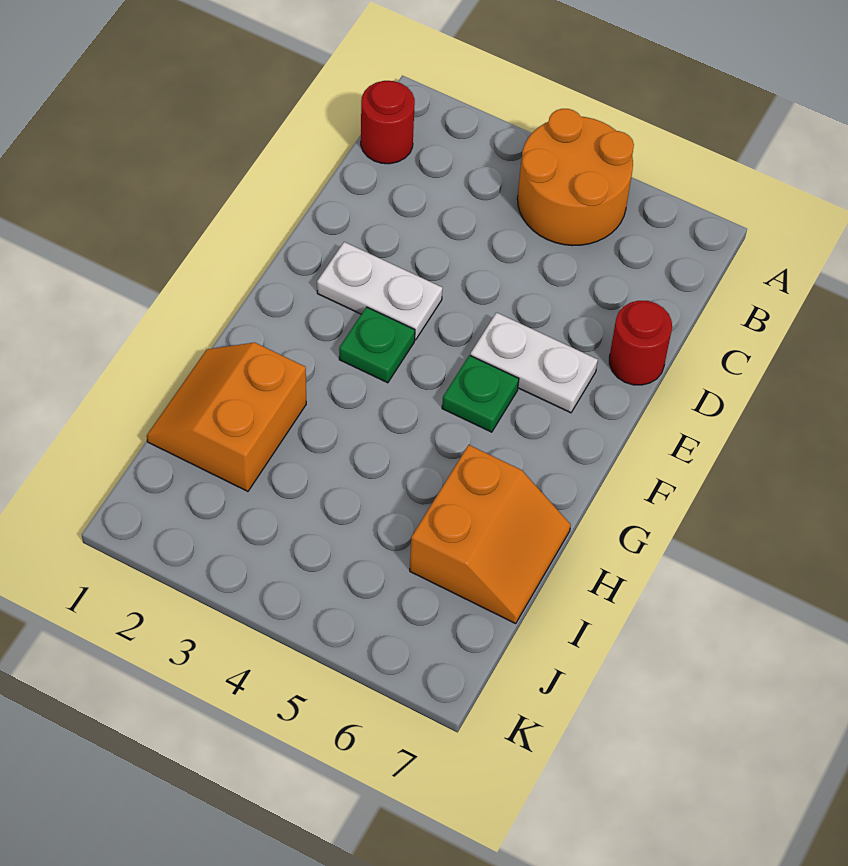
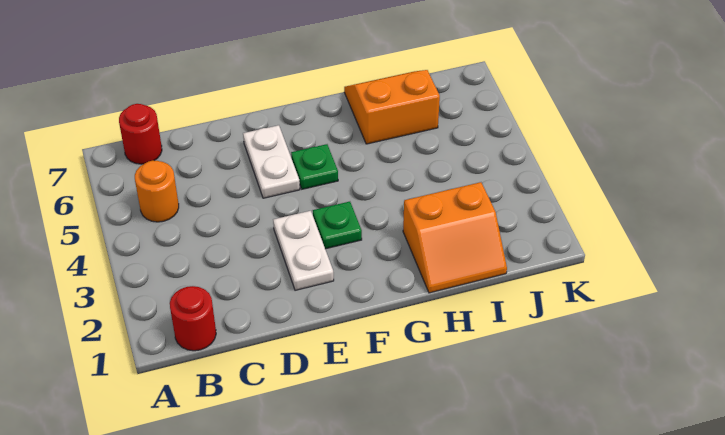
orange 2x2 round brick [517,109,634,246] -> orange 1x1 round brick [135,160,179,222]
red 1x1 round brick [609,301,672,385] -> red 1x1 round brick moved to [119,104,162,164]

